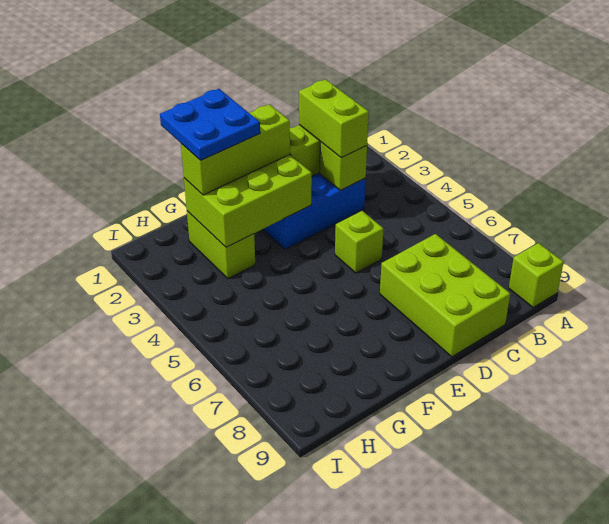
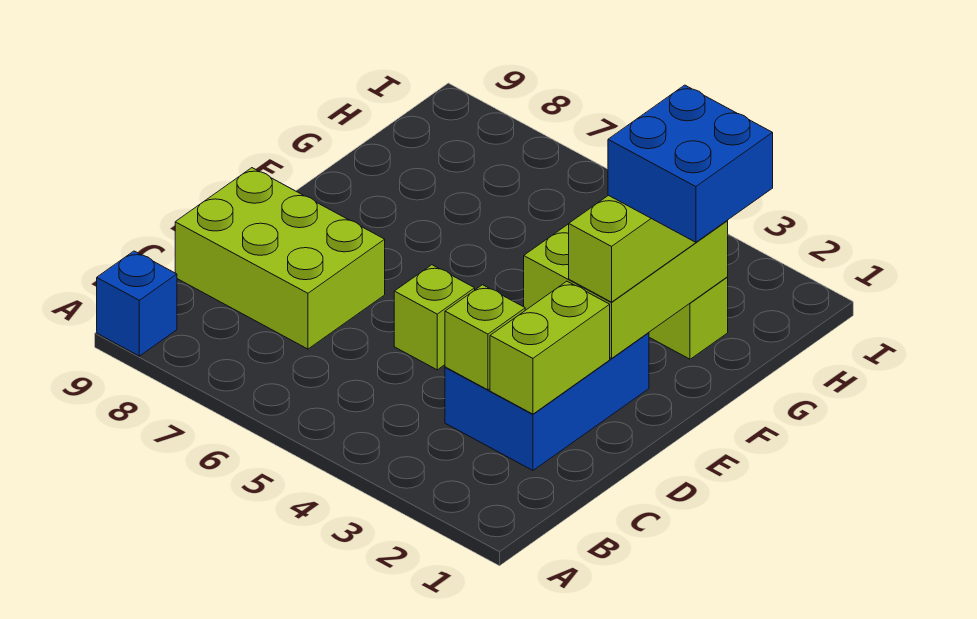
lime 1x1 brick [509,243,564,307] -> blue 1x1 brick [97,251,177,356]
lime 1x2 brick [299,79,369,158] -> none
blue 2x2 plate [160,89,260,161] -> blue 2x2 brick [608,85,773,242]

